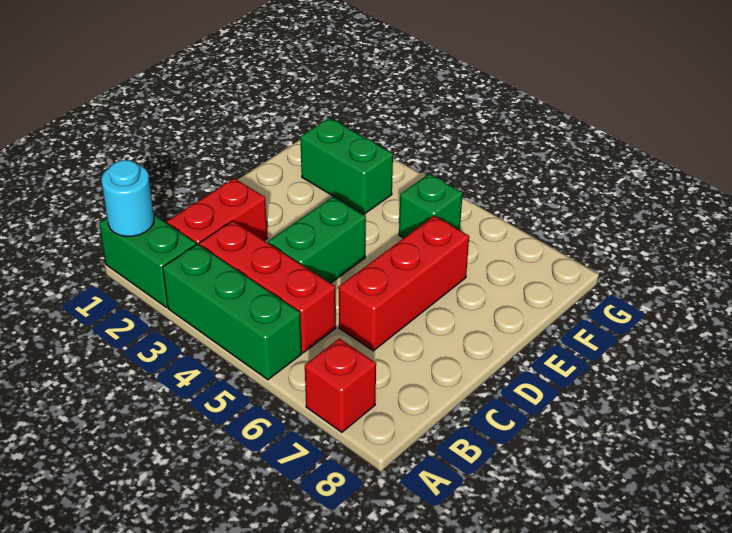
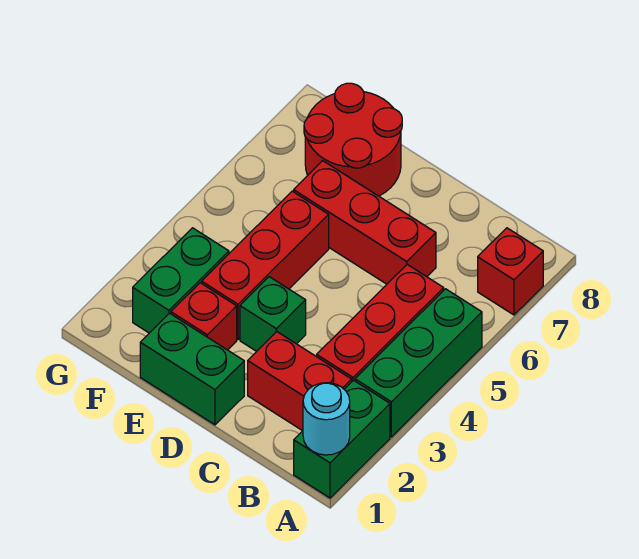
green 1x2 brick [268,197,366,283] -> green 1x2 brick moved to [140,313,244,425]
none -> red 1x1 brick [171,283,237,350]
none -> red 1x3 brick [202,191,329,339]
none -> red 2x2 round brick [304,83,402,196]
green 1x1 brick [399,174,463,238] -> green 1x1 brick moved to [240,277,306,351]

